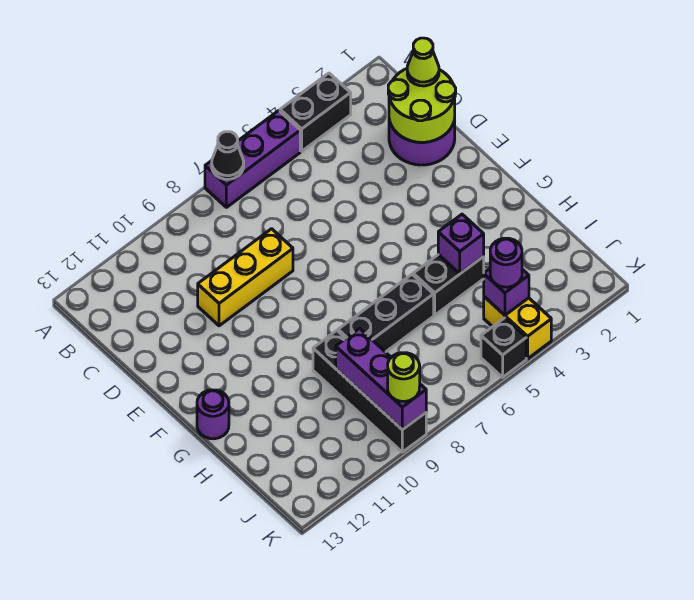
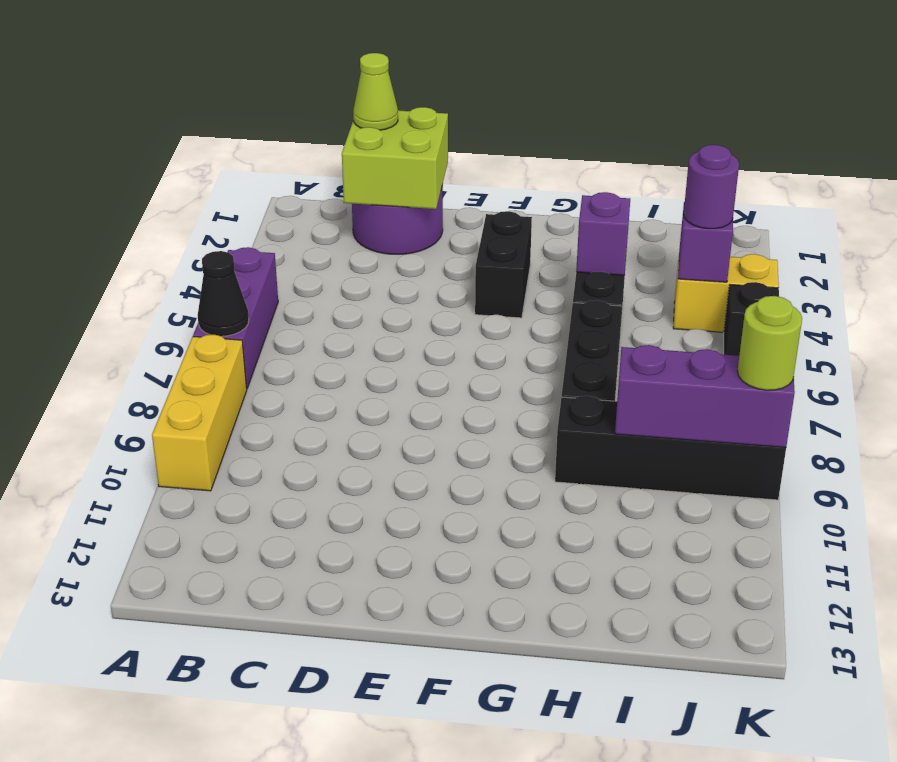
black 1x2 brick [280,73,351,151] -> black 1x2 brick moved to [475,211,532,318]
lime 2x2 round brick [388,69,456,142] -> lime 2x2 brick [342,107,448,209]
yellow 1x3 brick [198,229,293,326] -> yellow 1x3 brick moved to [152,335,247,491]
purple 1x1 round brick [197,390,229,439] -> none

